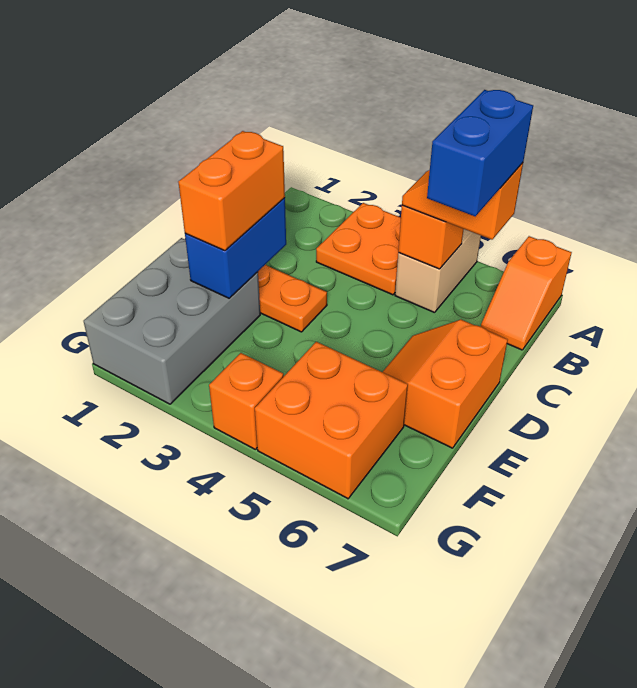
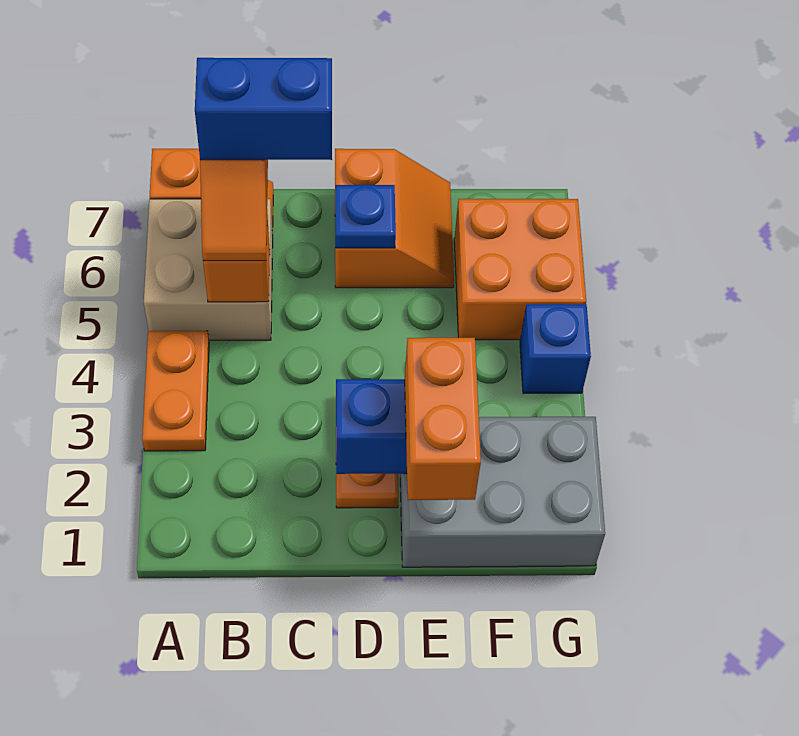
orange 2x2 plate [316,203,401,295] -> orange 1x2 plate [142,331,209,451]
tan 1x2 brick [395,229,481,313] -> tan 2x2 brick [144,199,273,340]
orange 1x2 brick [178,131,285,251] -> orange 1x2 brick turned to [405,337,481,500]
orange 2x2 slope [383,320,508,448] -> orange 2x2 slope turned to [335,149,454,288]
none -> blue 1x1 plate [335,185,396,248]
orange 1x1 brick [209,353,284,449] -> blue 1x1 brick [520,304,591,394]

